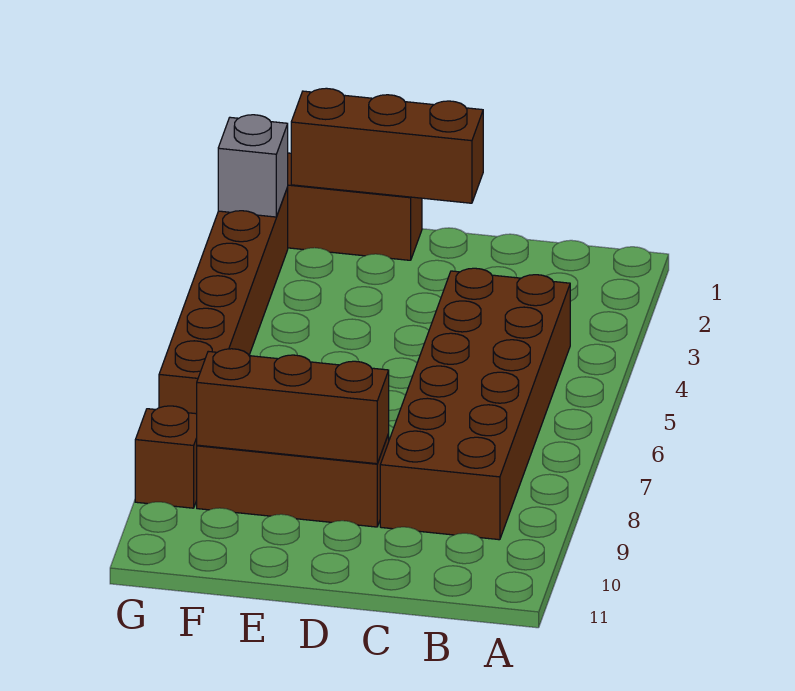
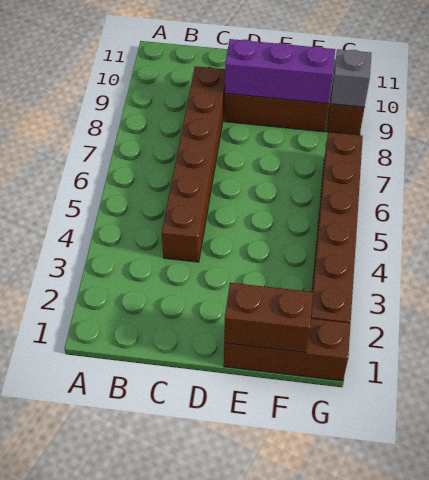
brown 2x6 brick [380,268,570,540] -> brown 1x6 brick [162,66,225,262]
brown 1x3 brick [291,88,483,203] -> brown 1x2 brick [224,283,313,353]
brown 1x3 brick [197,349,389,464] -> purple 1x3 brick [225,39,335,104]
grey 1x1 brick [218,115,288,217] -> grey 1x1 brick moved to [331,49,371,107]

